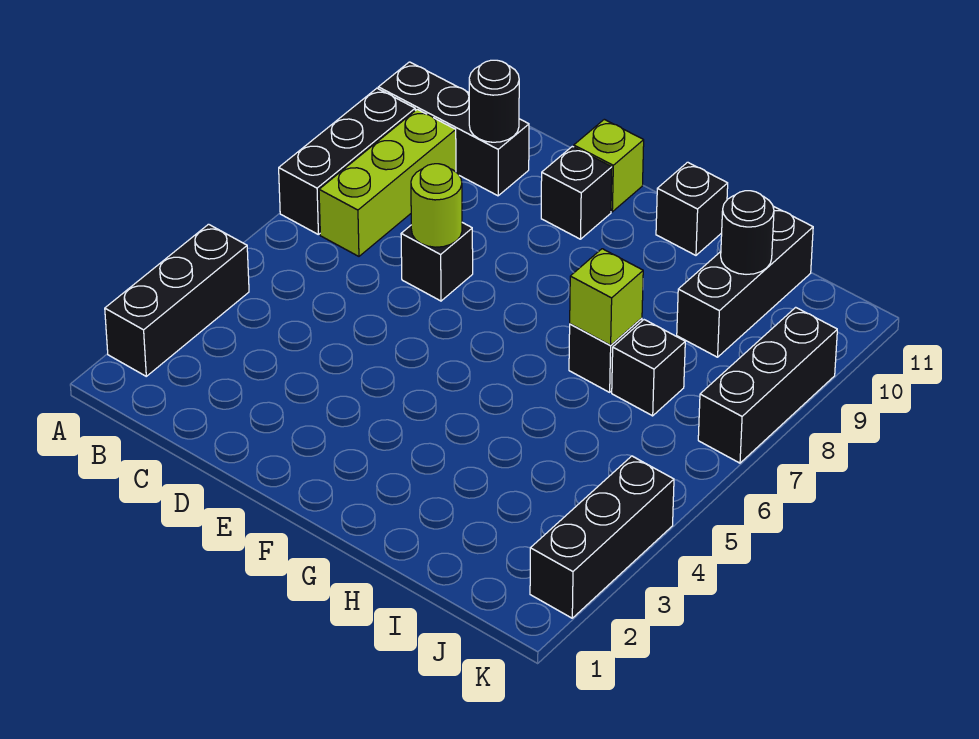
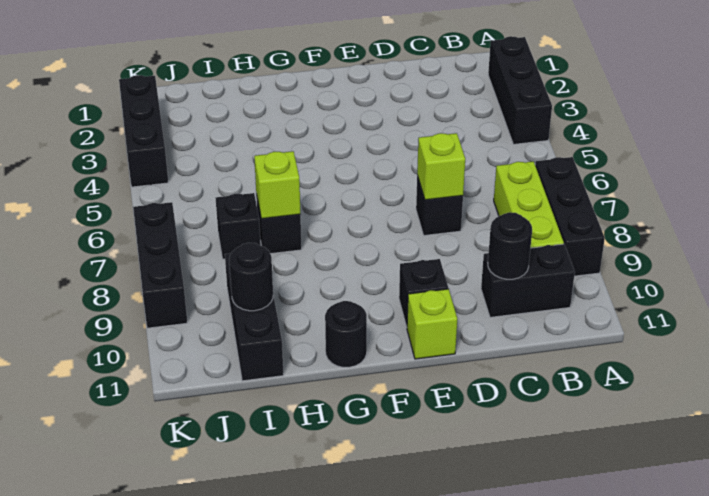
black 1x3 brick [378,62,529,196] -> black 1x2 brick [481,244,575,317]
lime 1x1 round brick [411,164,462,247] -> lime 1x1 brick [417,133,465,200]
black 1x1 brick [656,162,728,255] -> black 1x1 round brick [325,301,367,367]

